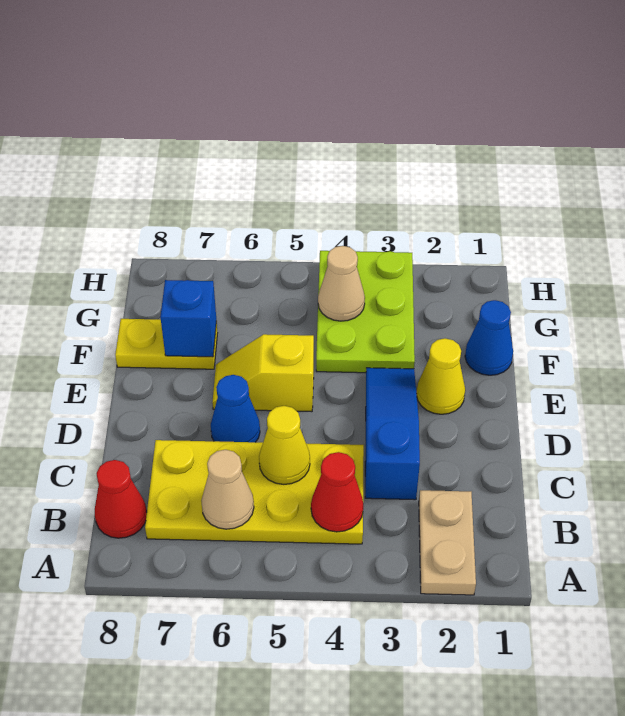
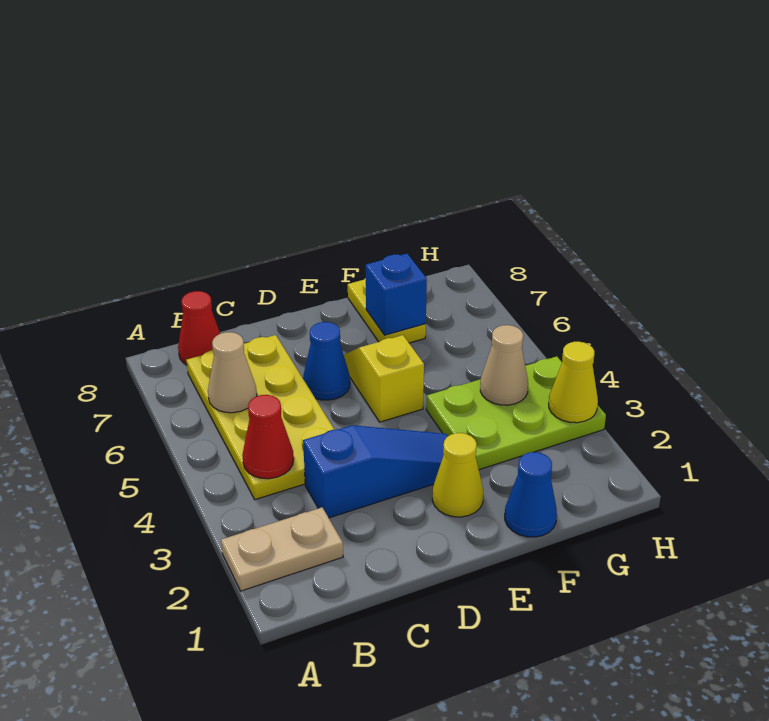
yellow 1x1 cone [259,406,310,484] -> yellow 1x1 cone moved to [549,342,598,423]

